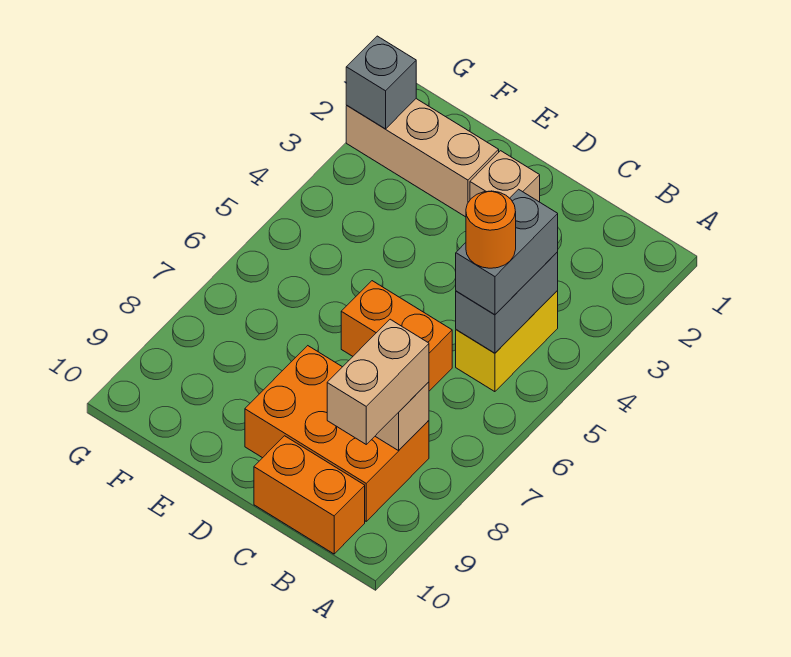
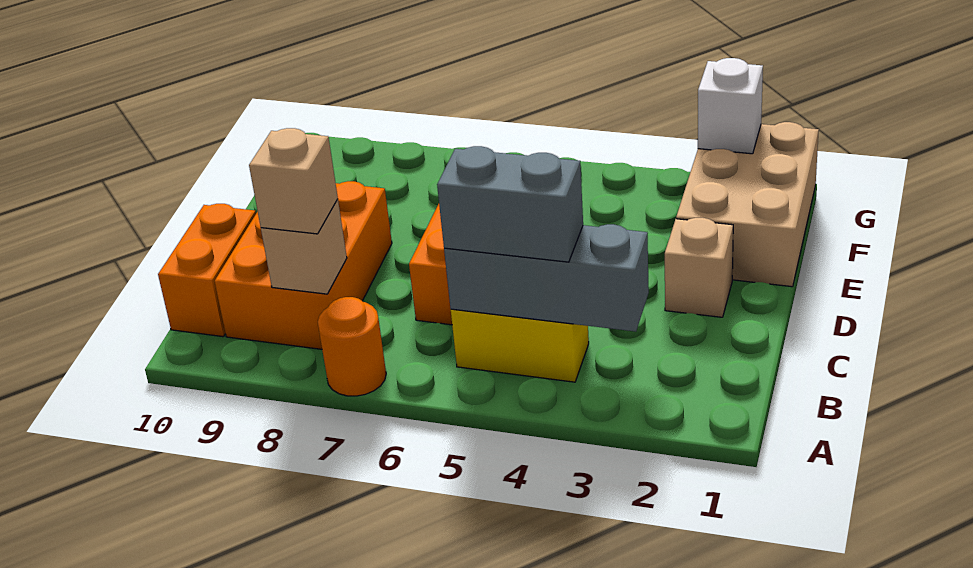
grey 1x2 brick [456,252,558,353] -> grey 1x3 brick [444,224,649,332]
orange 1x1 round brick [466,191,516,268] -> orange 1x1 round brick moved to [318,297,386,396]
tan 1x2 brick [327,319,429,444] -> tan 1x1 brick [249,128,338,234]
tan 1x3 brick [346,99,499,217] -> tan 2x3 brick [676,122,819,287]
grey 1x1 brick [346,36,416,129] -> white 1x1 brick [698,58,763,154]

